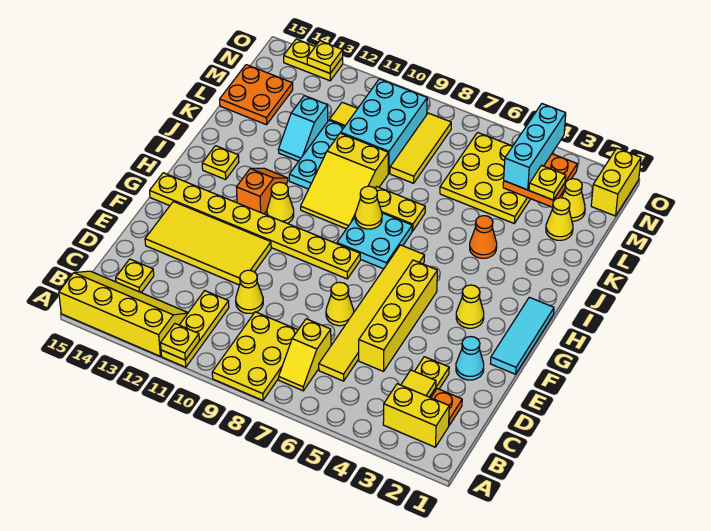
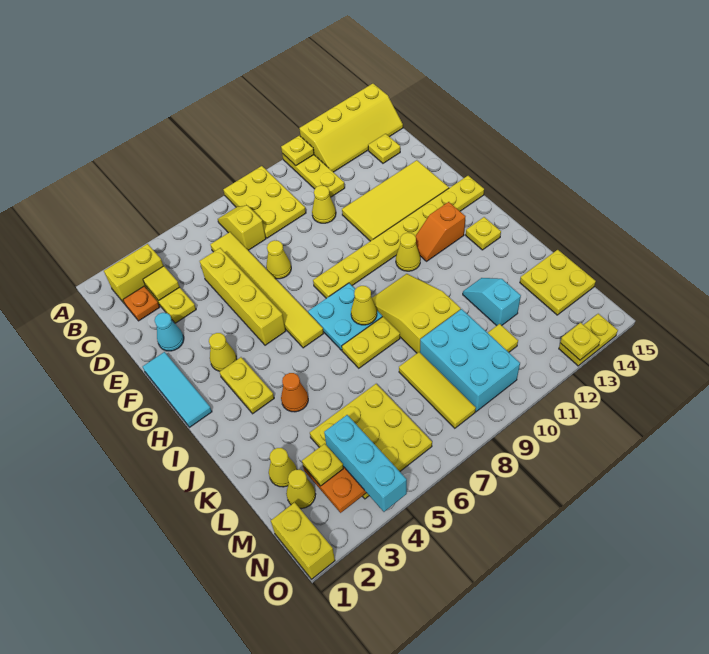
none -> yellow 1x2 plate [220,357,274,414]
orange 1x2 slope [236,168,288,214] -> orange 1x2 slope turned to [415,202,466,261]
cyan 1x3 plate [289,120,345,189] -> none
orange 2x2 plate [220,65,293,125] -> yellow 2x2 plate [520,250,596,315]

